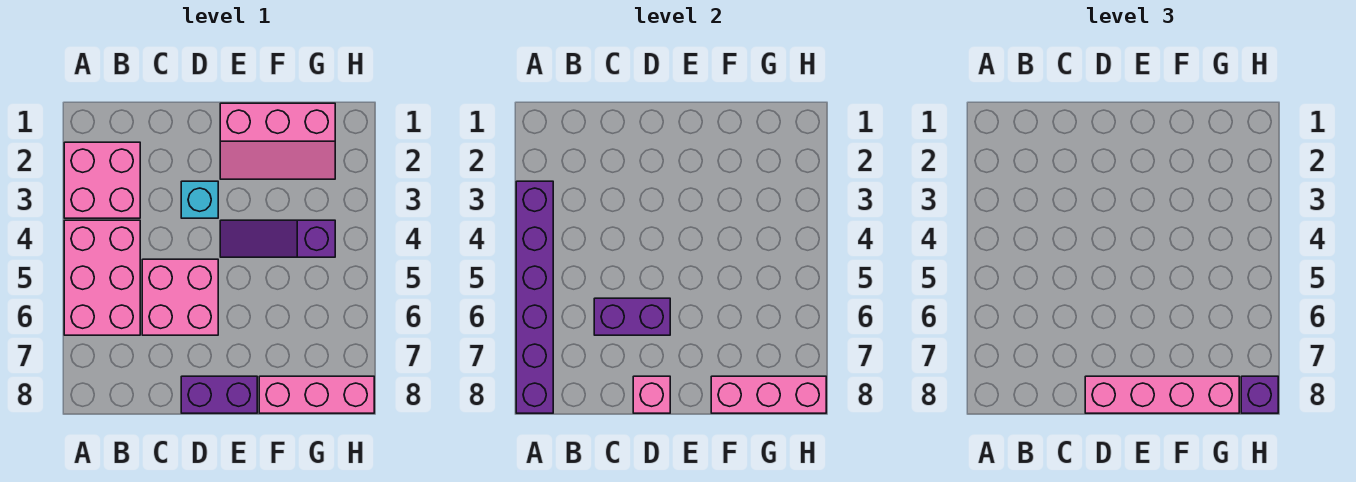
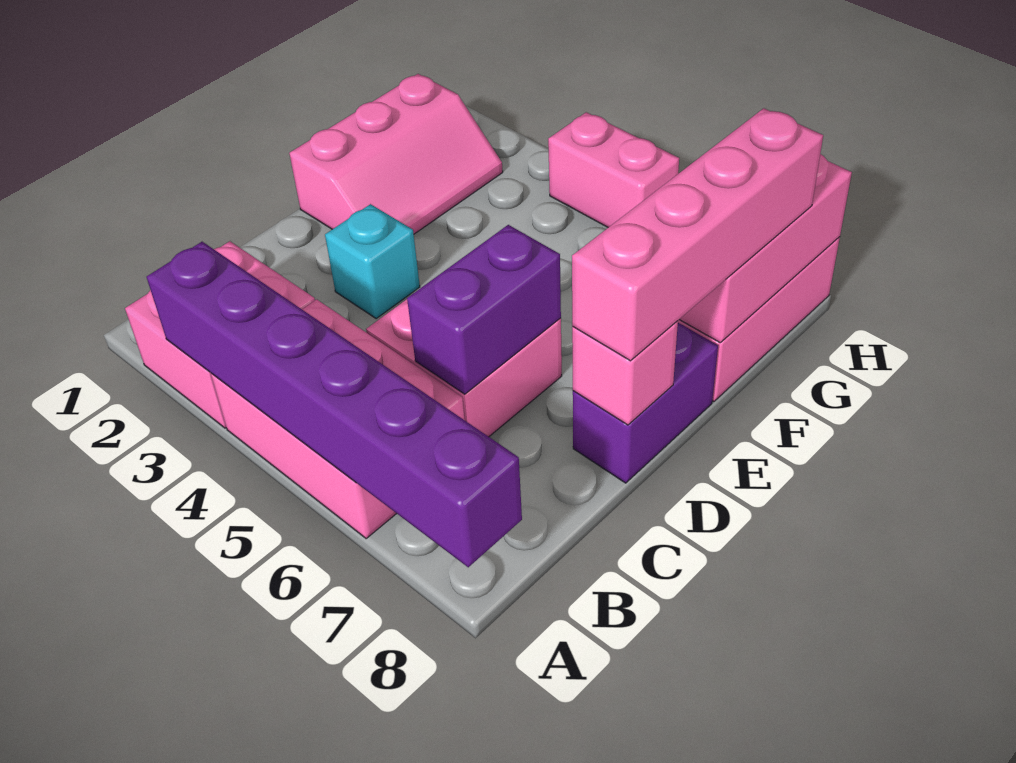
purple 1x3 slope [220,220,335,257] -> none
none -> pink 1x2 brick [548,112,679,227]
purple 1x1 brick [1241,376,1278,413] -> none

